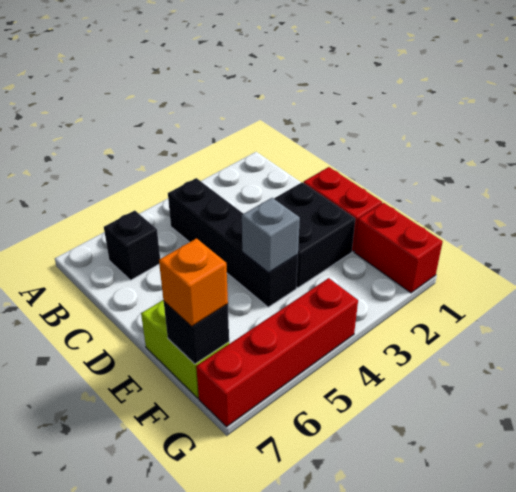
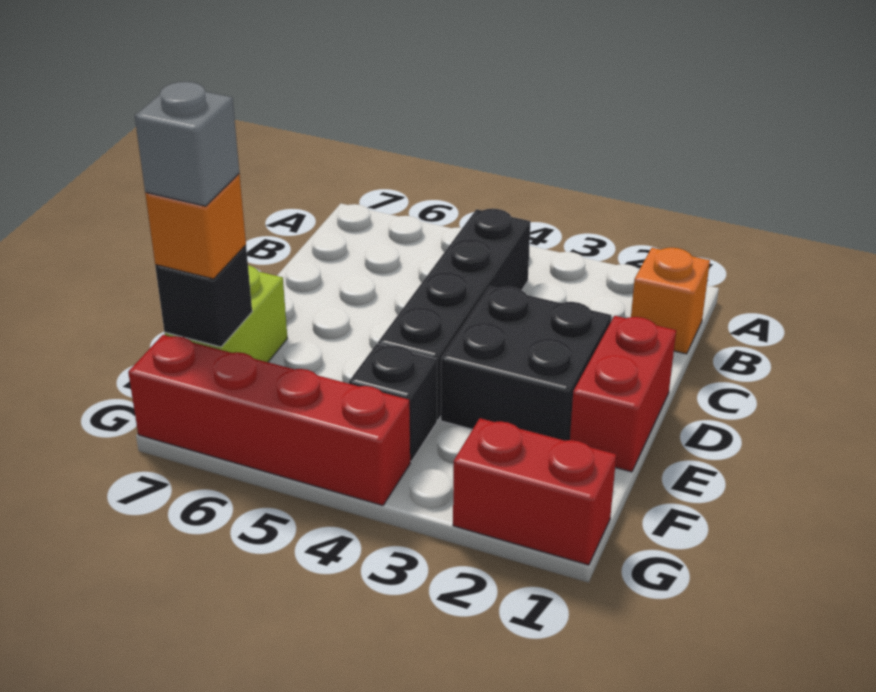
none -> orange 1x1 brick [631,248,710,354]
black 1x1 brick [104,211,160,280] -> black 1x1 brick moved to [349,344,437,461]
grey 1x1 brick [242,198,300,273] -> grey 1x1 brick moved to [135,82,239,206]
red 1x2 brick [354,203,443,293] -> red 1x2 brick turned to [453,418,616,565]

